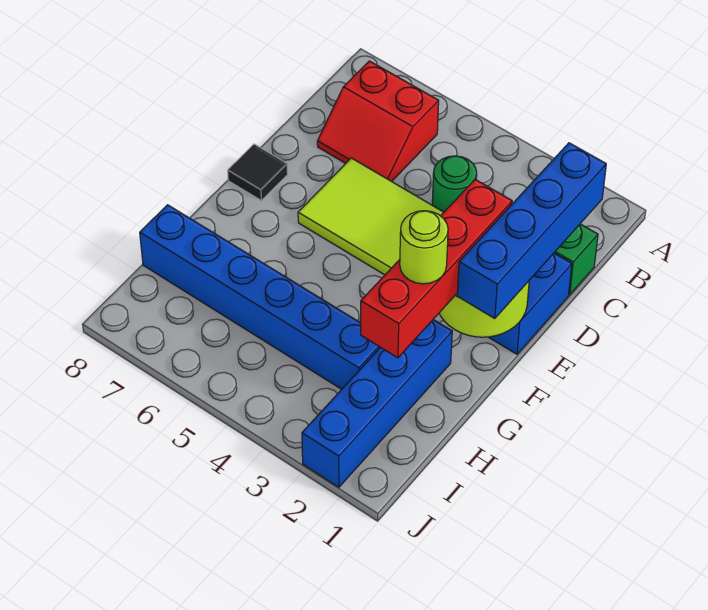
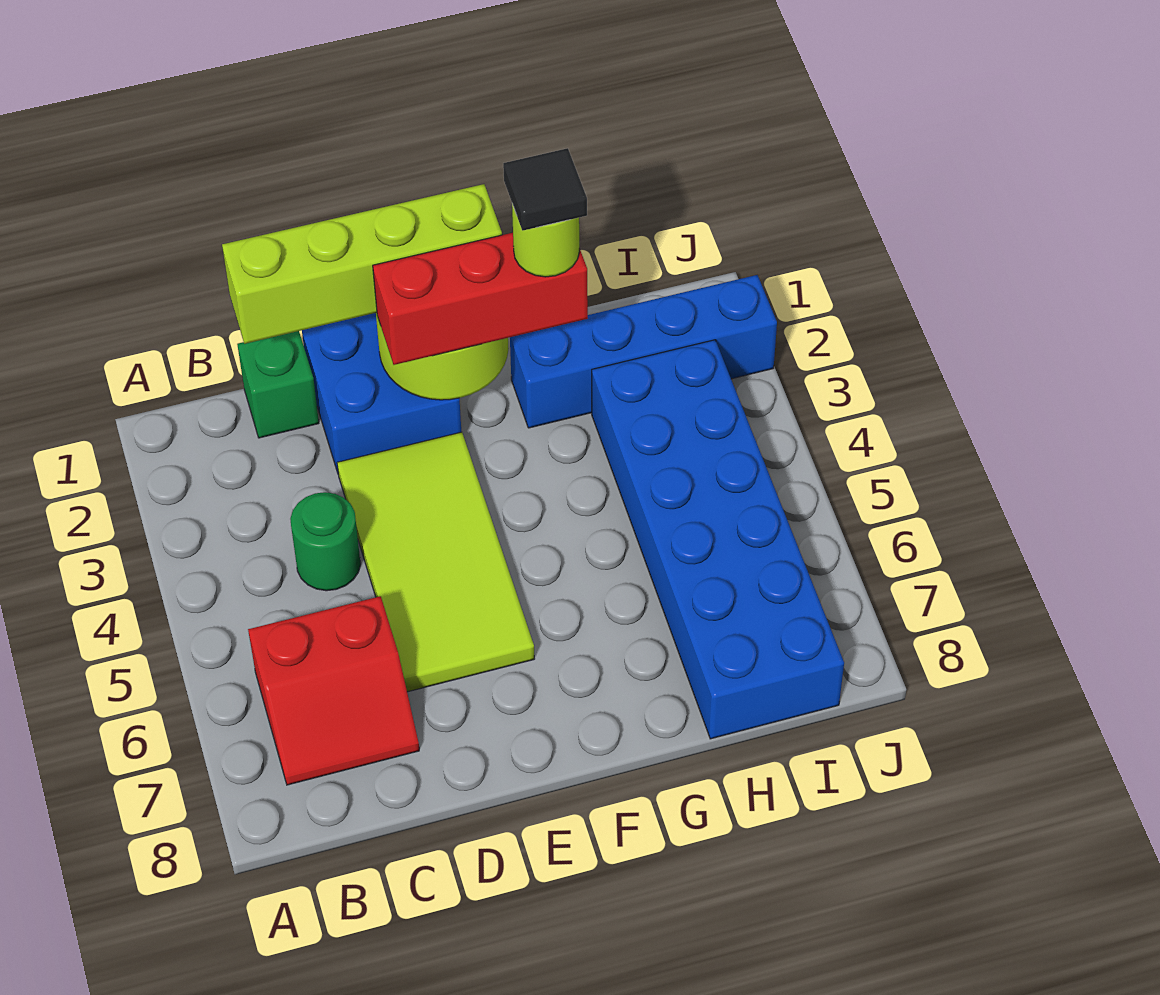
red 2x2 slope [317,61,439,181] -> red 2x2 slope turned to [248,596,419,785]
blue 1x4 brick [457,143,606,318] -> lime 1x4 brick [222,184,502,344]
red 1x4 brick [361,179,512,358] -> red 1x3 brick [373,233,588,365]
black 1x1 tile [228,144,288,200] -> black 1x1 tile moved to [503,148,587,231]
blue 1x6 brick [140,205,380,389] -> blue 2x6 brick [592,340,844,739]

